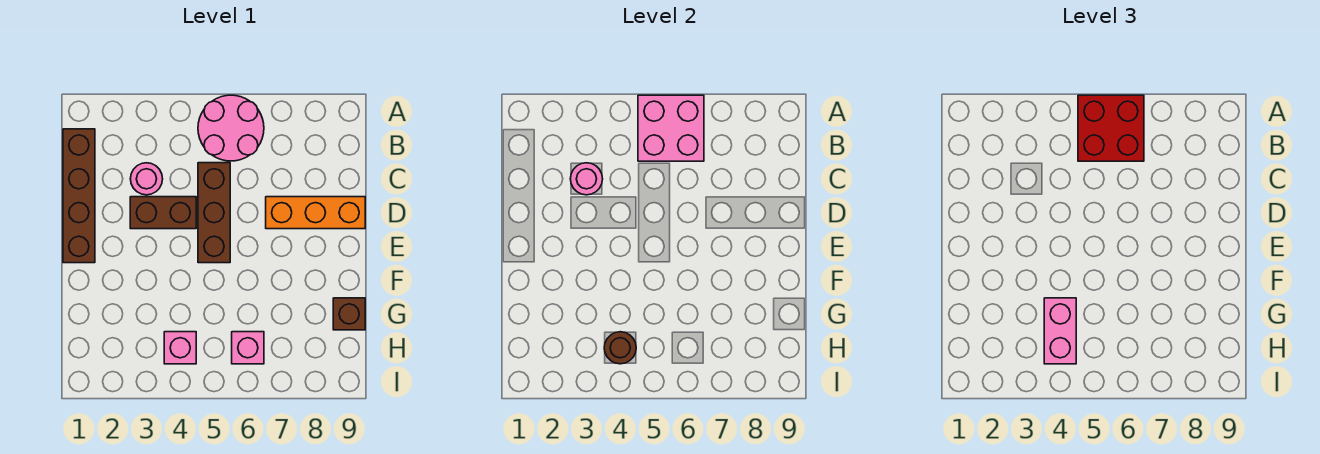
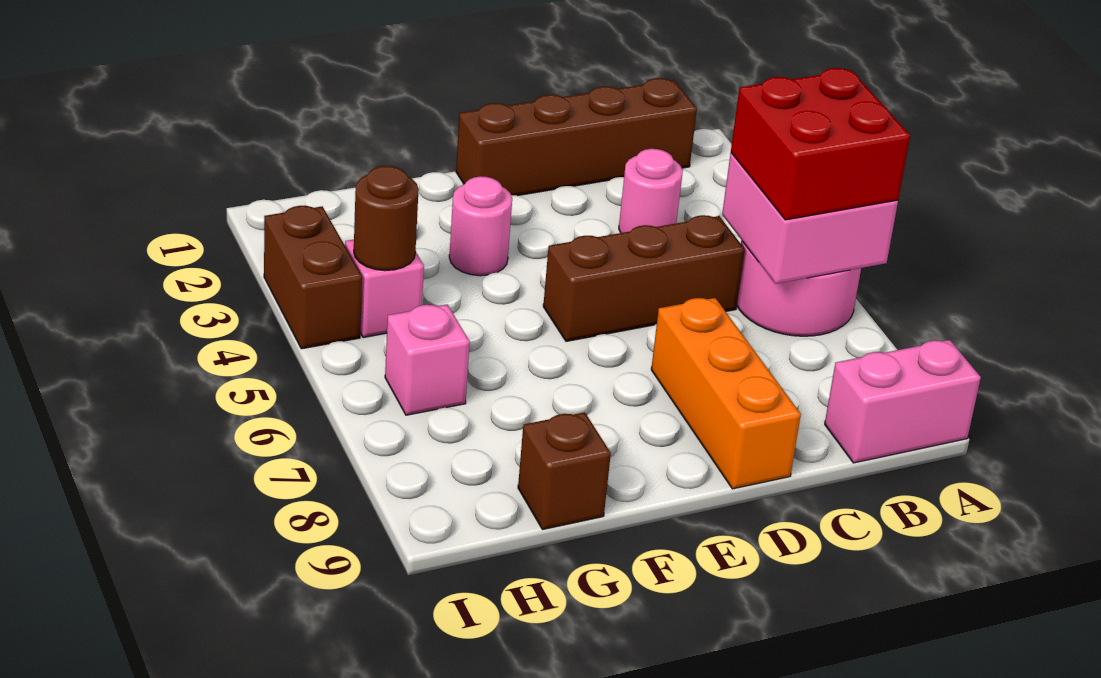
pink 1x1 round brick [570,163,603,195] -> pink 1x1 round brick moved to [449,176,512,276]
brown 1x2 brick [130,197,196,229] -> brown 1x2 brick moved to [264,206,362,349]
pink 1x2 brick [1044,298,1076,364] -> pink 1x2 brick moved to [825,340,981,463]

